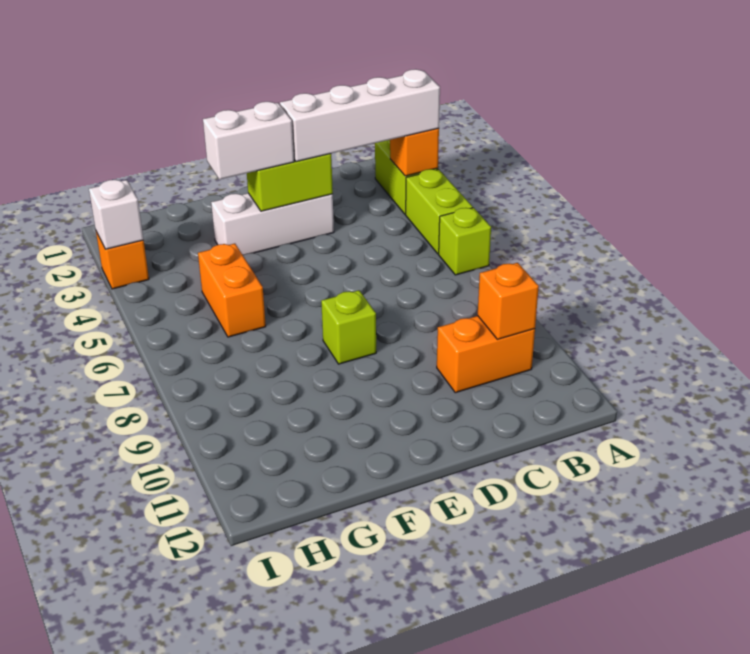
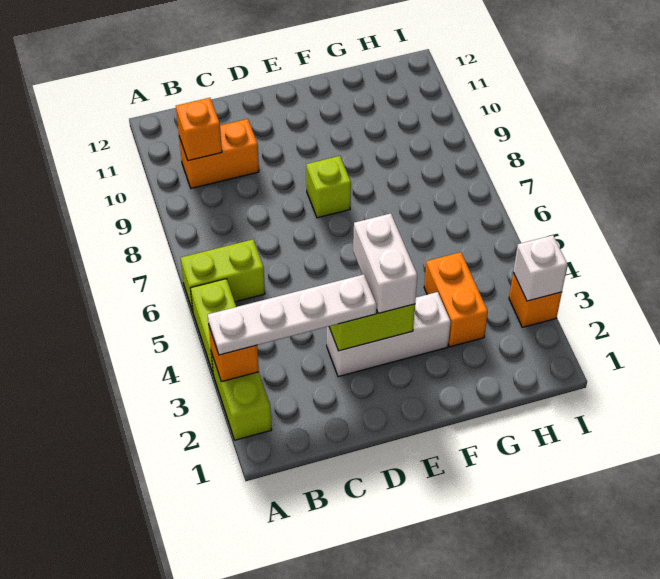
white 1x4 brick [280,69,440,162] -> white 1x4 plate [208,274,377,355]
lime 1x1 brick [439,208,491,275] -> lime 1x2 brick [181,239,265,311]
white 1x2 brick [203,102,294,179] -> white 1x2 brick turned to [353,213,417,313]
orange 1x2 brick [198,244,266,337] -> orange 1x2 brick moved to [424,252,488,347]

